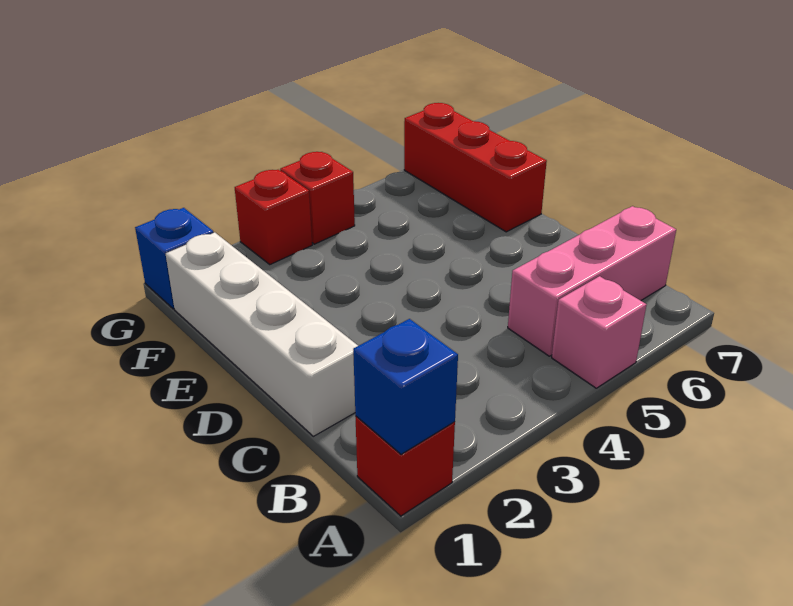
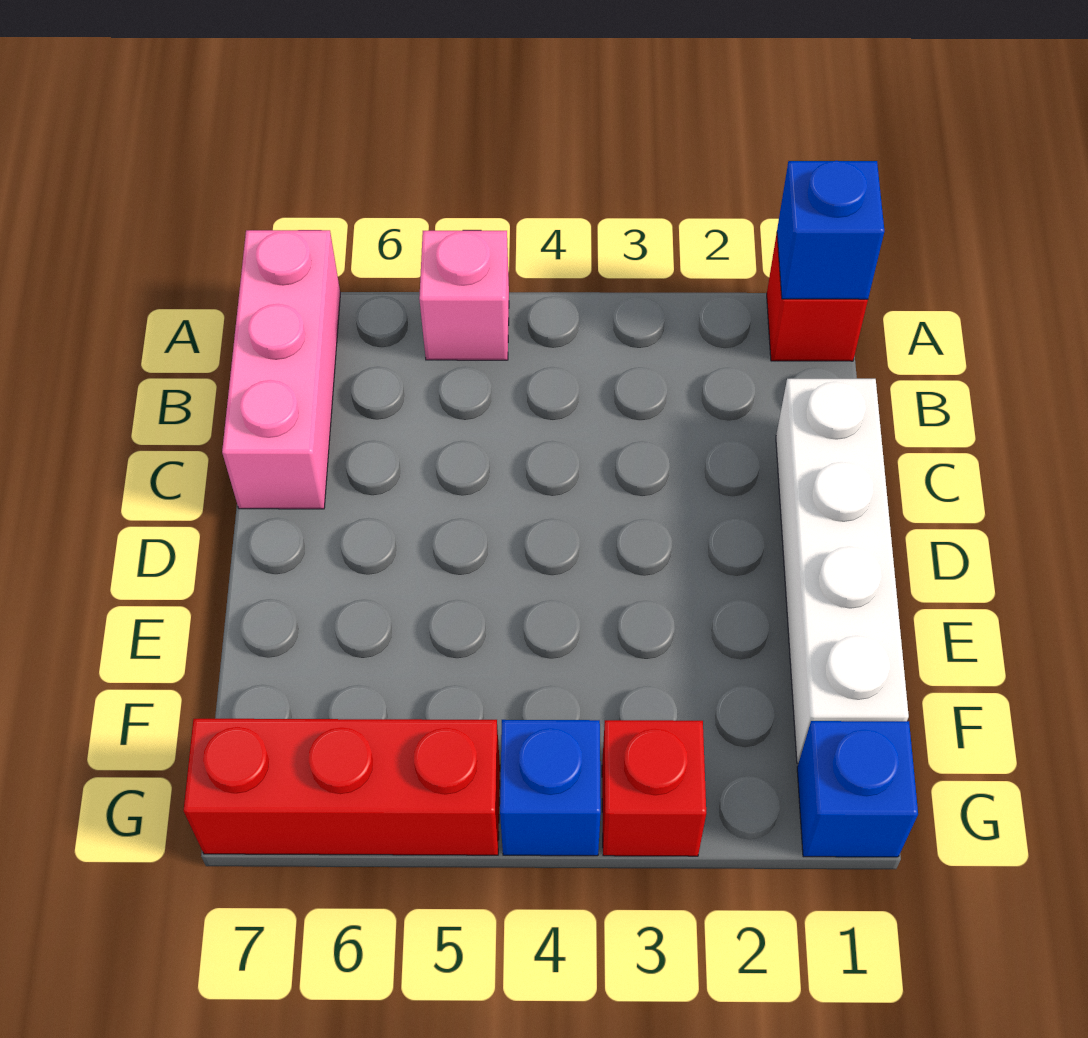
pink 1x3 brick [508,206,676,356] -> pink 1x3 brick turned to [222,230,340,509]
red 1x3 brick [404,103,547,232] -> red 1x3 brick turned to [184,719,500,855]
red 1x1 brick [280,152,355,244] -> blue 1x1 brick [500,720,601,856]

